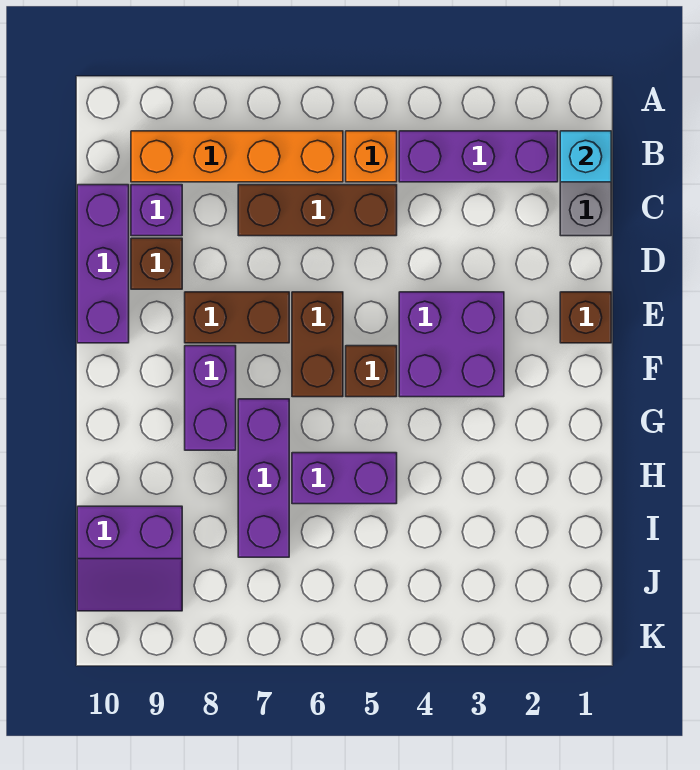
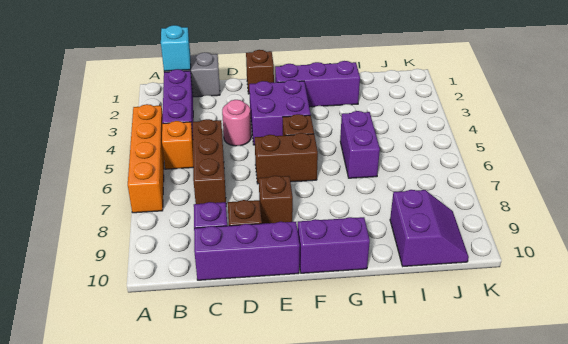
orange 1x4 brick [131,131,343,182] -> orange 1x4 brick moved to [128,104,164,213]
none -> pink 1x1 round brick [222,100,251,146]
brown 1x2 brick [185,292,289,343] -> brown 1x1 brick [259,176,293,224]
purple 1x2 brick [185,346,236,450] -> purple 1x2 brick moved to [298,217,370,273]
purple 1x3 brick [238,399,289,557] -> purple 1x3 brick moved to [275,61,360,107]

